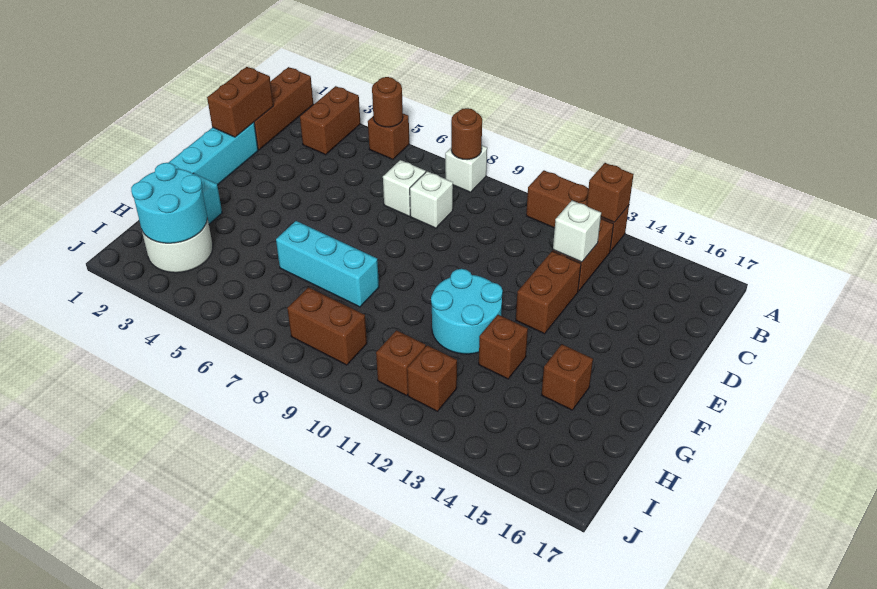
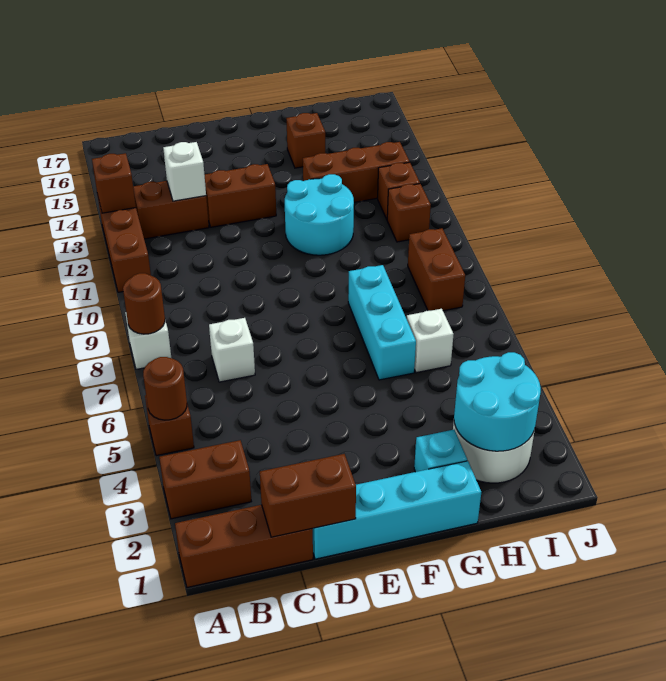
white 1x1 brick [410,171,453,228] -> white 1x1 brick moved to [407,309,454,373]
brown 1x1 brick [479,315,528,379] -> brown 1x3 brick [303,142,410,202]

